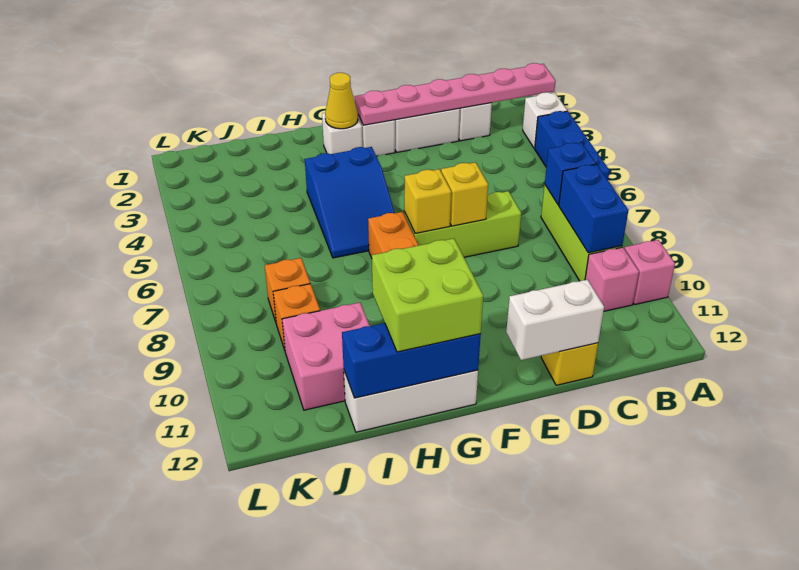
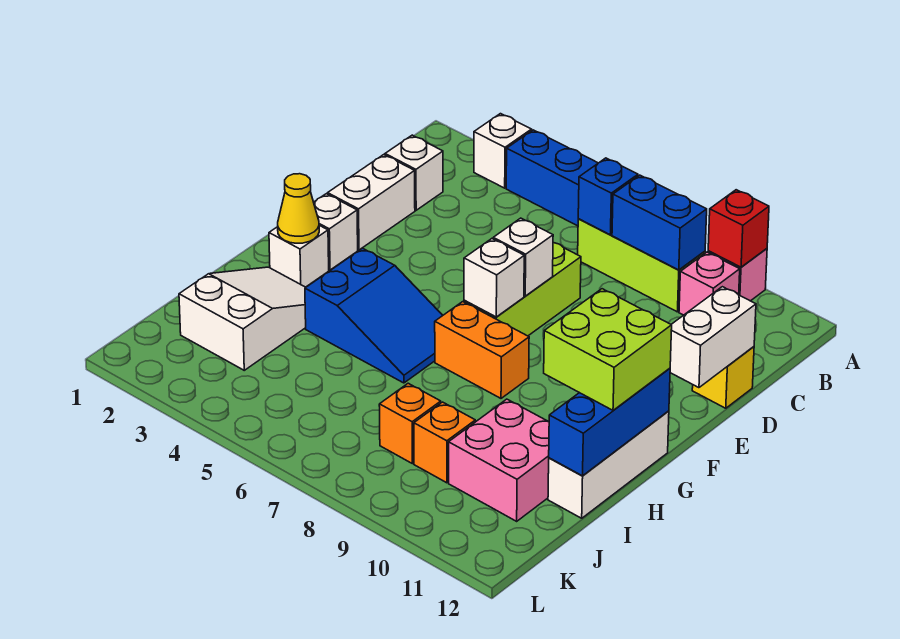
pink 1x6 plate [354,63,556,125] -> none
none -> red 1x1 brick [708,190,769,267]
yellow 1x1 brick [441,162,488,226] -> white 1x1 brick [493,218,553,296]
yellow 1x1 brick [404,169,451,233] -> white 1x1 brick [464,239,524,317]
none -> white 2x3 slope [179,267,306,370]

